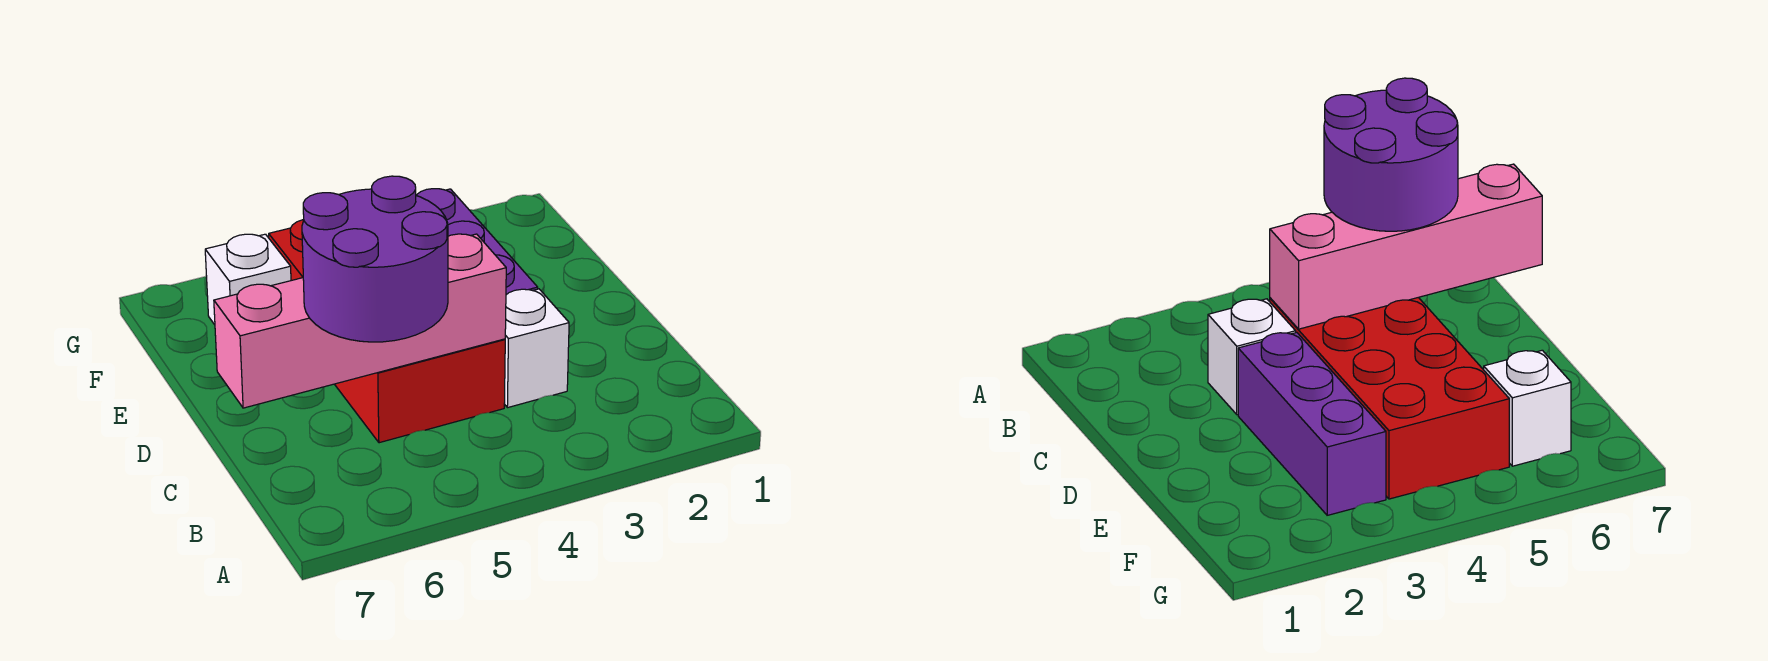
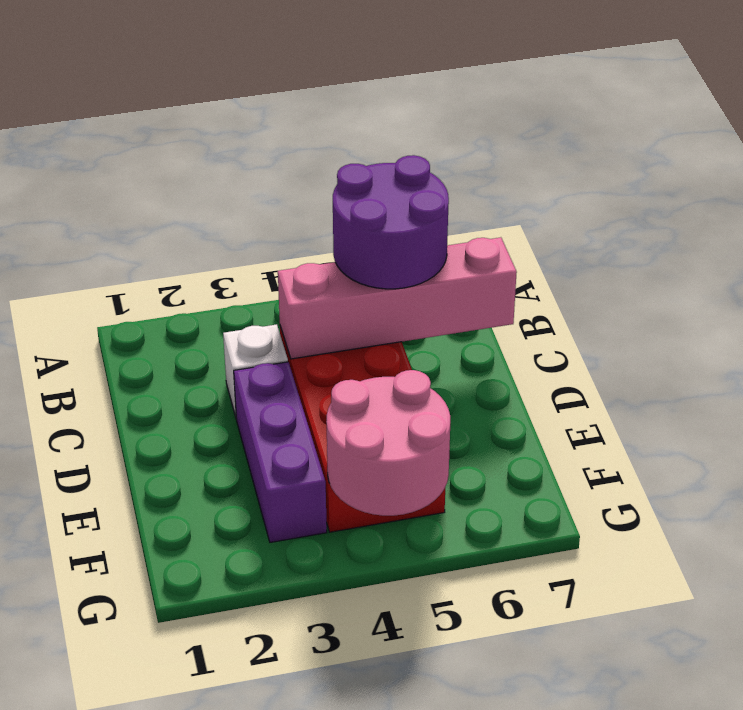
none -> pink 2x2 round brick [326,370,450,516]
white 1x1 brick [205,234,291,325] -> none

